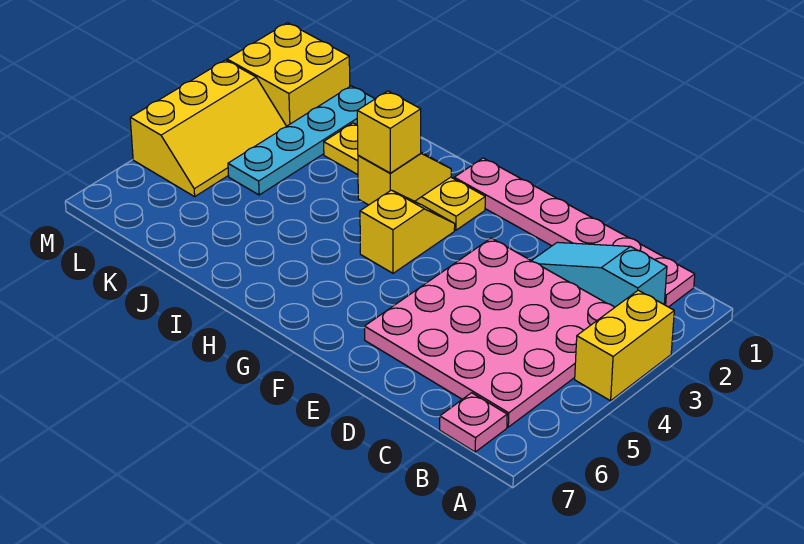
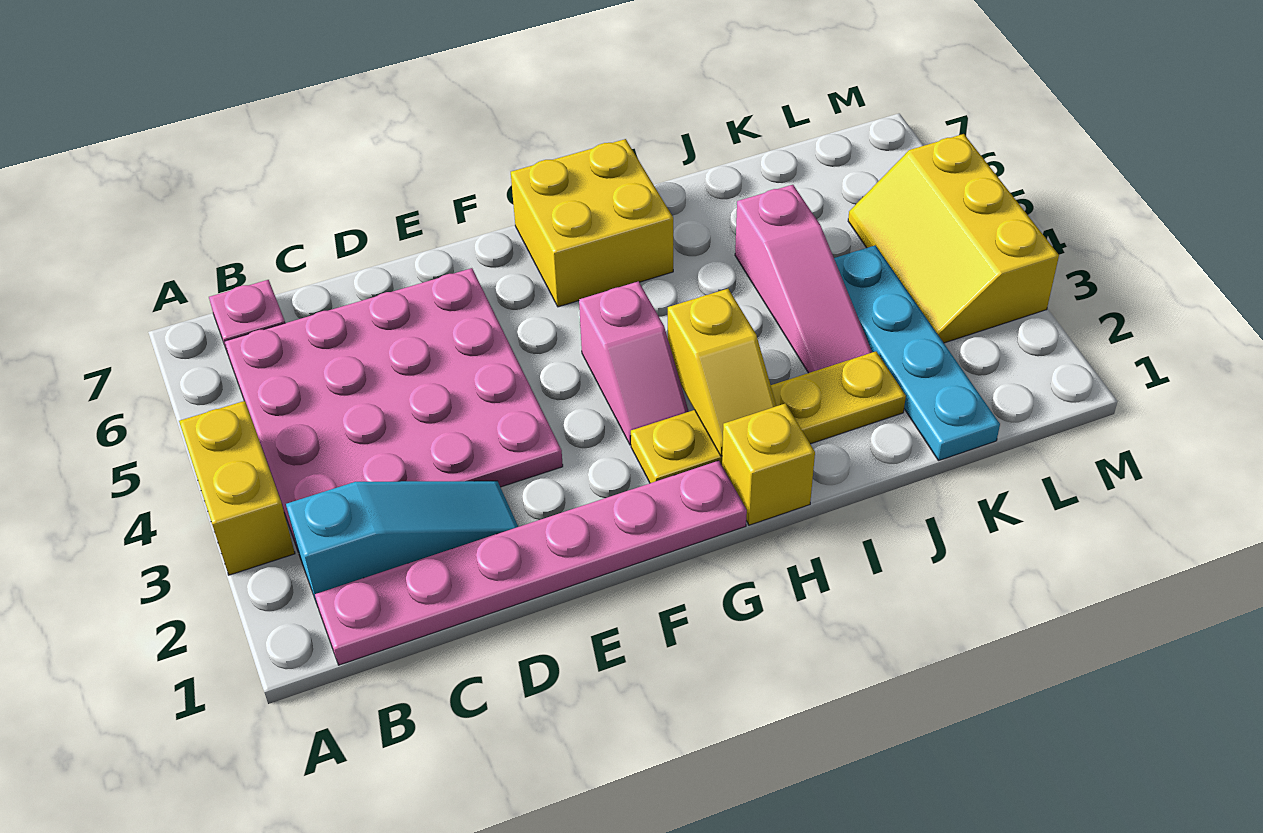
yellow 1x2 slope [360,190,455,273] -> pink 1x2 slope [579,281,689,445]
yellow 1x1 brick [357,91,421,173] -> yellow 1x1 brick moved to [722,403,815,525]
none -> pink 1x3 slope [735,185,872,373]
yellow 2x2 brick [227,23,350,126] -> yellow 2x2 brick moved to [511,139,673,307]

